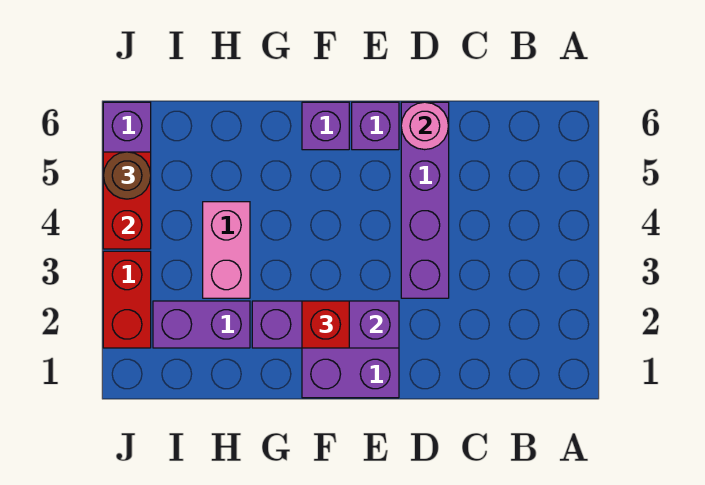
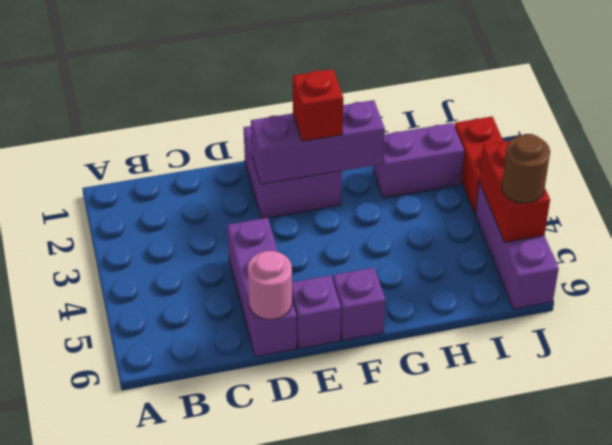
purple 1x4 brick [401,102,449,298] -> purple 1x3 brick [227,218,297,357]
pink 1x2 brick [203,202,250,298] -> none

